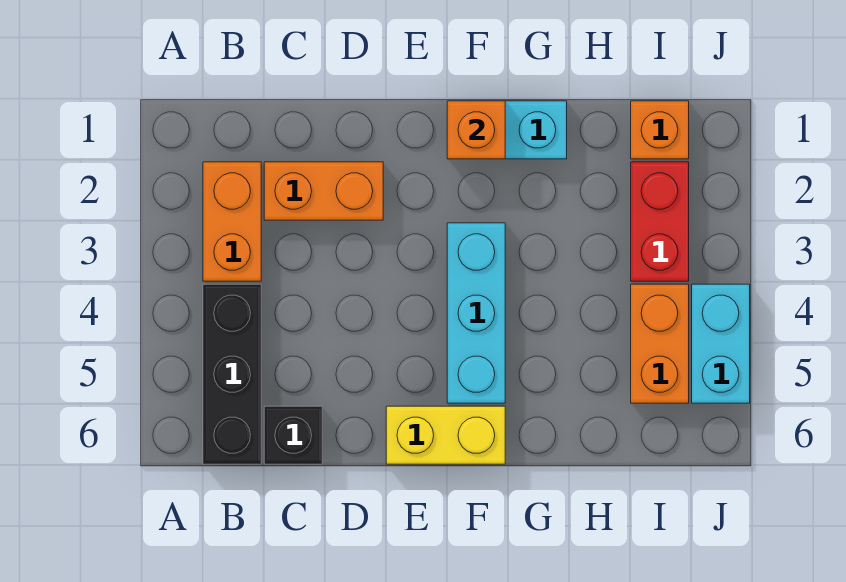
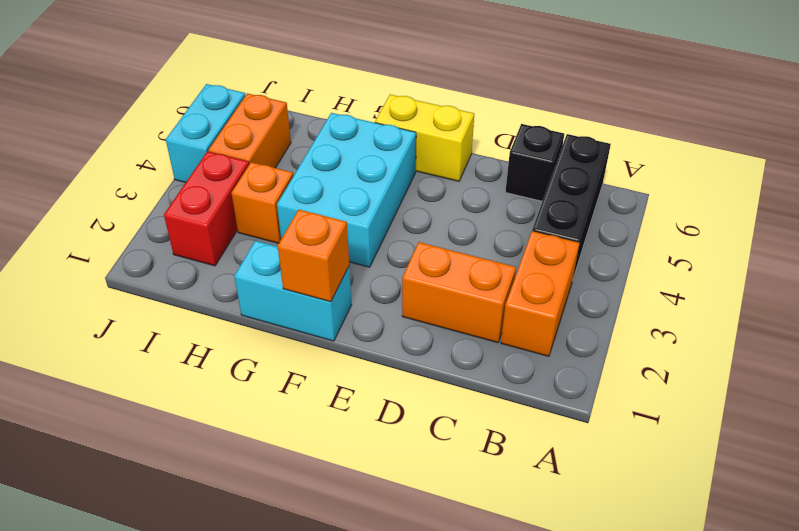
cyan 1x3 brick [447,223,505,403] -> cyan 2x3 brick [277,113,416,267]
orange 1x1 brick [631,101,689,159] -> orange 1x1 brick moved to [231,162,294,243]

